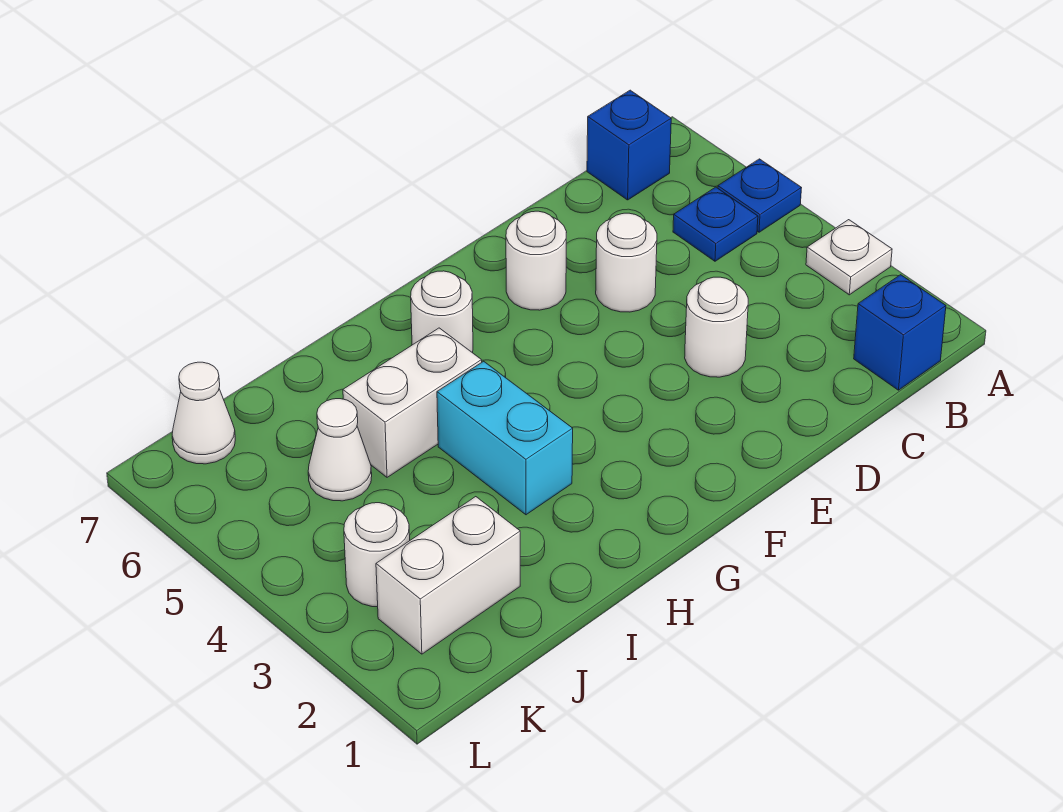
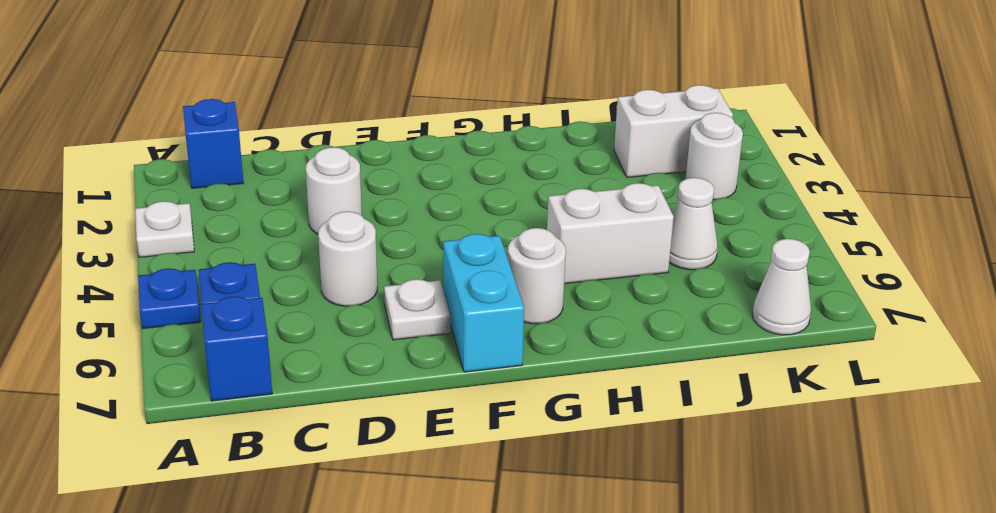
white 1x1 round brick [506,211,567,310] -> white 1x1 plate [384,279,450,340]
cyan 1x2 brick [437,361,573,515] -> cyan 1x2 brick moved to [443,234,524,372]

